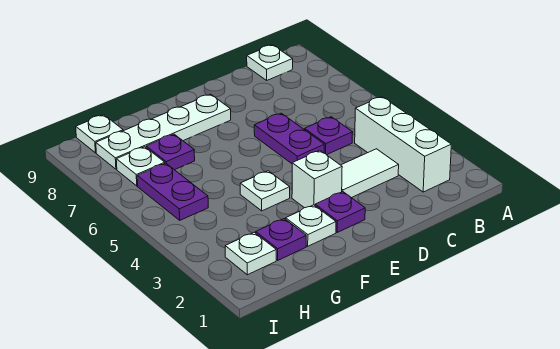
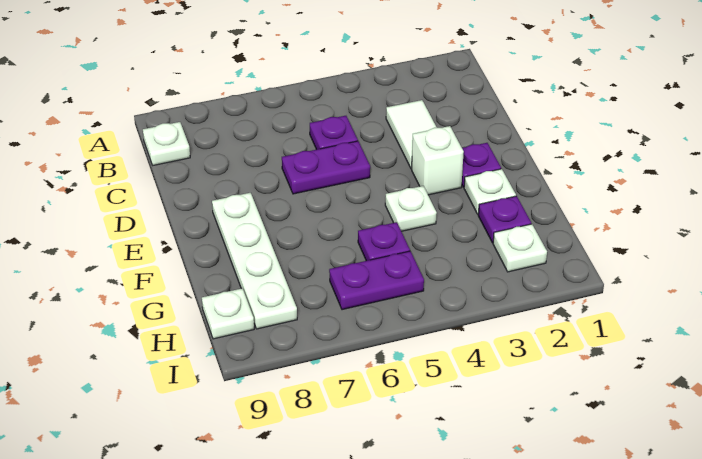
white 1x3 brick [355,97,451,192] -> none
purple 1x1 plate [146,134,195,170] -> purple 1x1 plate moved to [358,222,410,261]
white 1x1 plate [116,147,165,186] -> none

